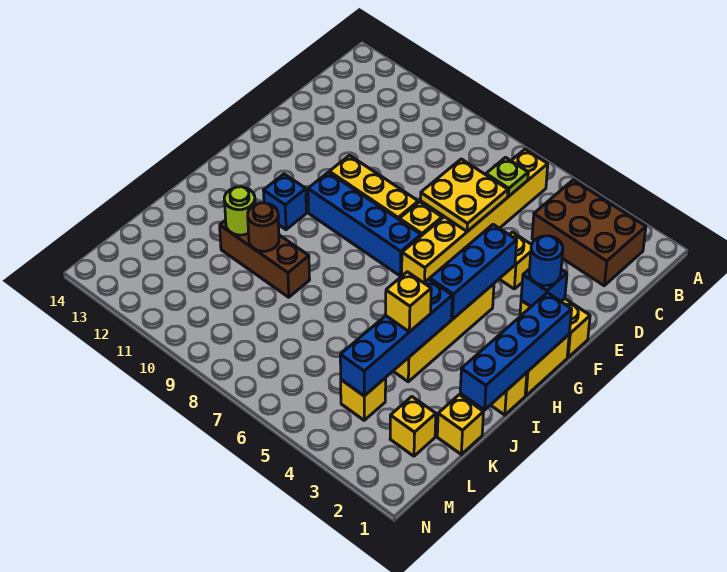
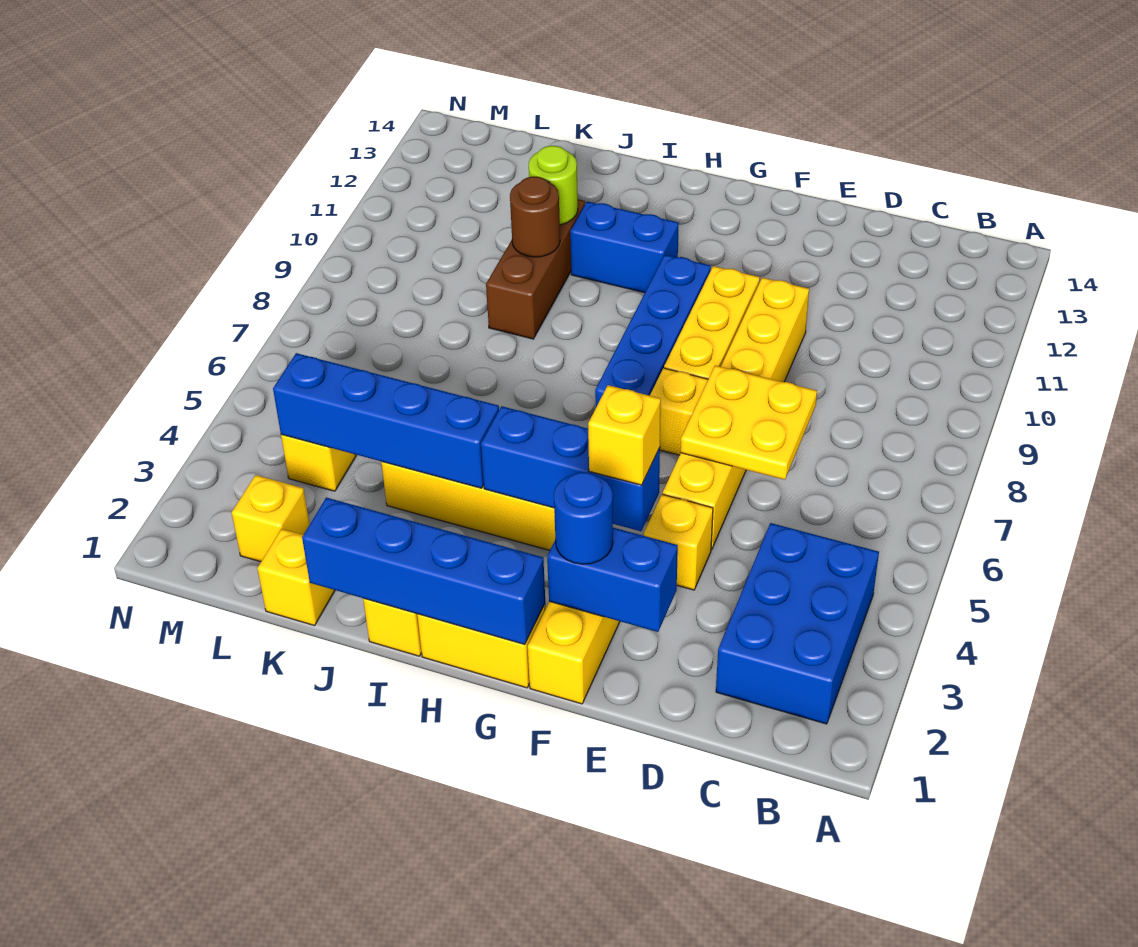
brown 2x3 brick [532,180,646,286] -> blue 2x3 brick [716,523,879,724]
yellow 1x6 brick [402,149,548,283] -> yellow 1x6 brick turned to [663,278,809,550]
lime 1x1 plate [486,158,528,197] -> none
blue 1x1 brick [521,269,567,306] -> blue 1x2 brick [547,528,678,632]
blue 1x1 brick [263,174,306,230] -> blue 1x2 brick [570,202,679,293]
yellow 1x1 brick [386,272,431,332] -> yellow 1x1 brick moved to [588,385,661,485]

